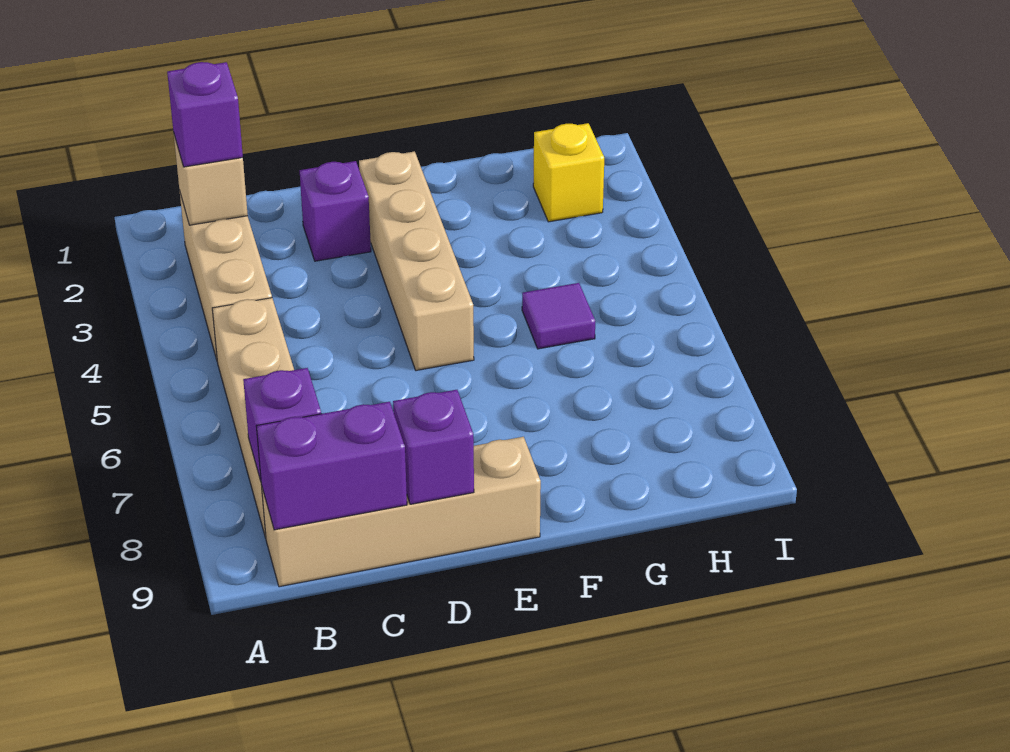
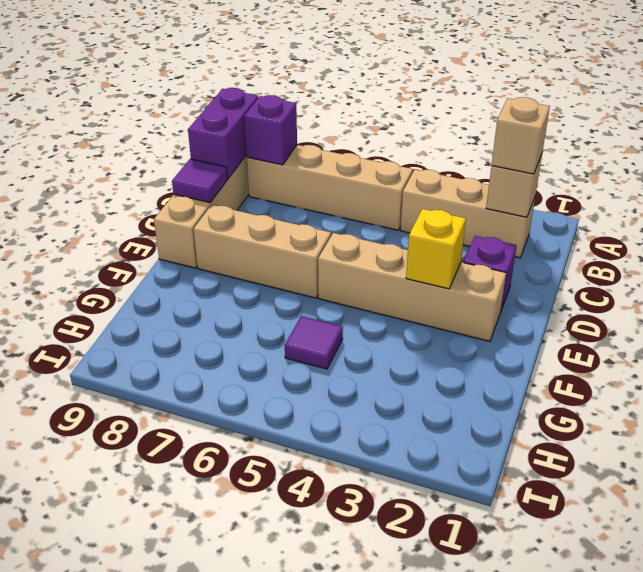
purple 1x1 brick [167,62,243,167] -> tan 1x1 brick [492,97,550,174]
purple 1x1 brick [393,390,474,504] -> purple 1x1 tile [172,159,227,203]
none -> tan 1x3 brick [194,205,331,298]
yellow 1x1 brick [533,123,604,222] -> yellow 1x1 brick moved to [406,209,466,289]

